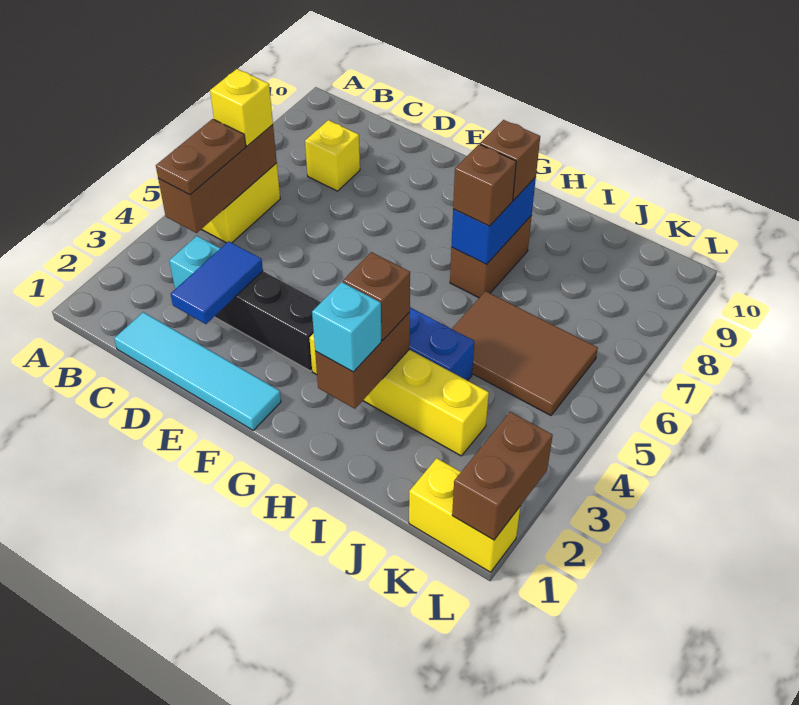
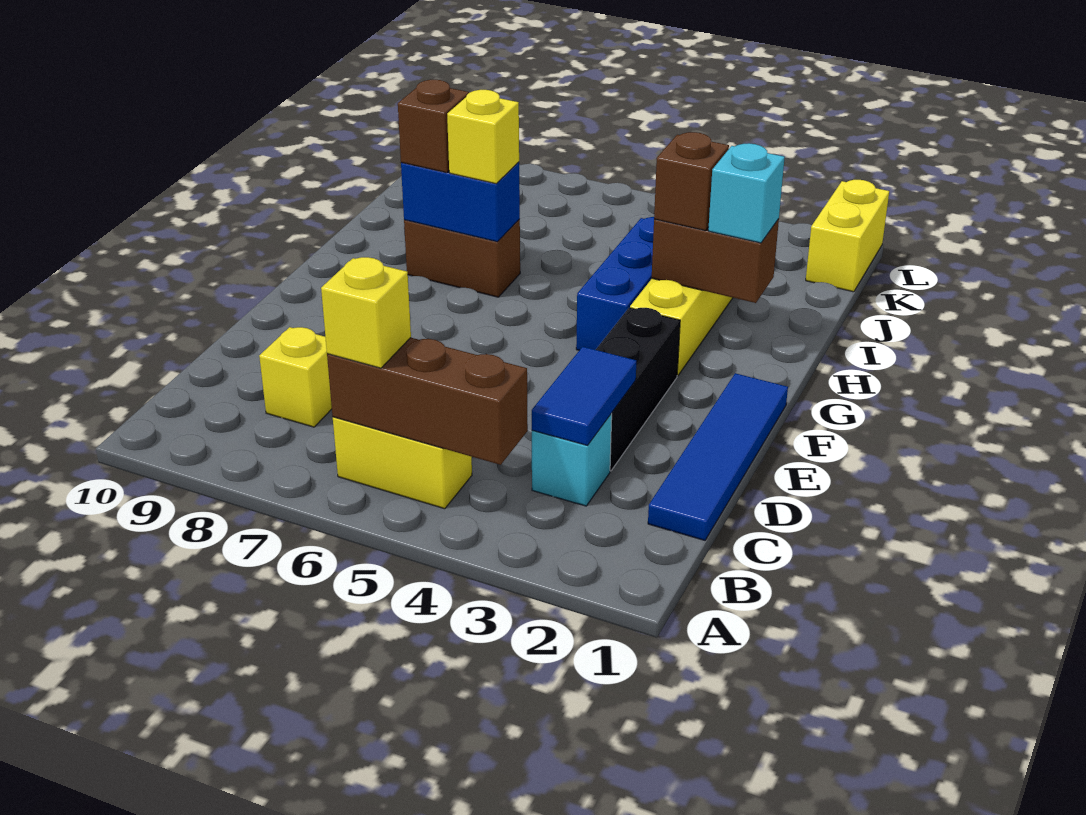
brown 1x2 plate [156,119,246,195] -> none
cyan 1x4 tile [114,312,281,430] -> blue 1x4 tile [648,373,788,540]
blue 1x2 tile [171,241,263,324] -> blue 1x2 tile turned to [532,347,636,446]
brown 1x1 brick [453,144,516,226] -> yellow 1x1 brick [447,90,519,184]
brown 2x3 tile [452,291,598,415] -> none
brown 1x2 brick [452,412,553,540] -> none

